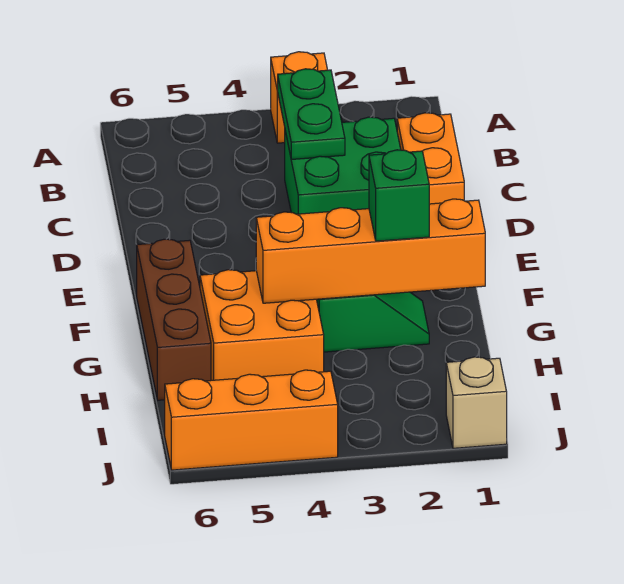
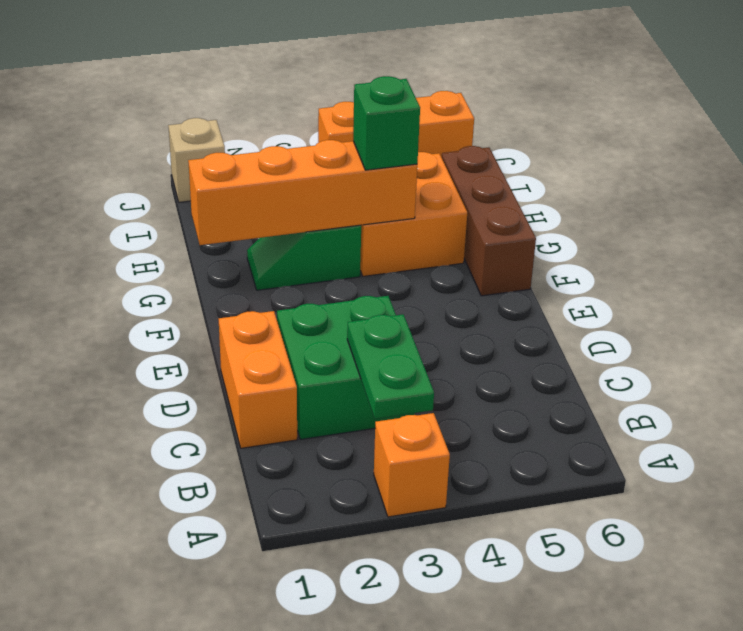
green 1x1 brick [369,150,429,241] -> green 1x1 brick moved to [353,76,420,170]

